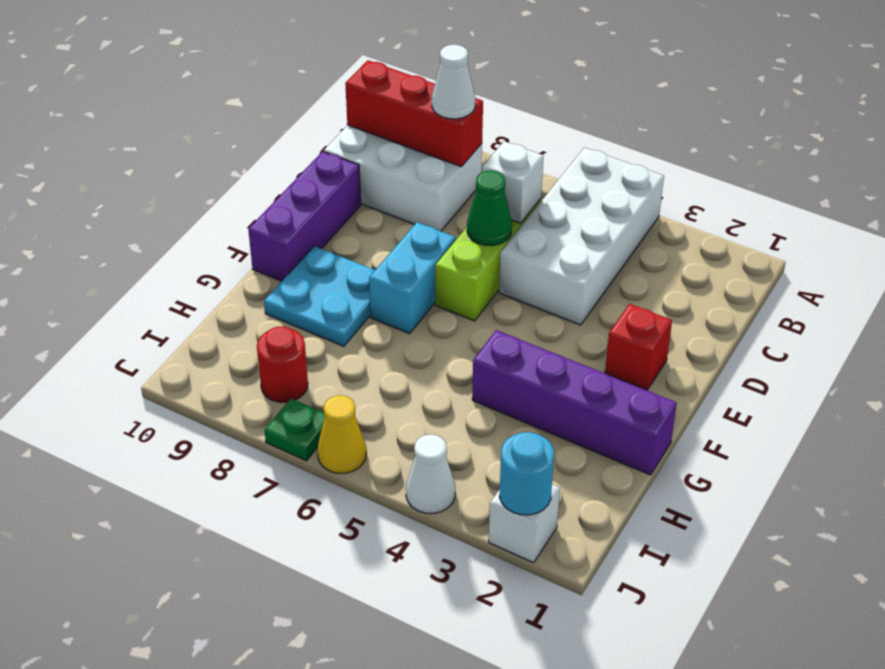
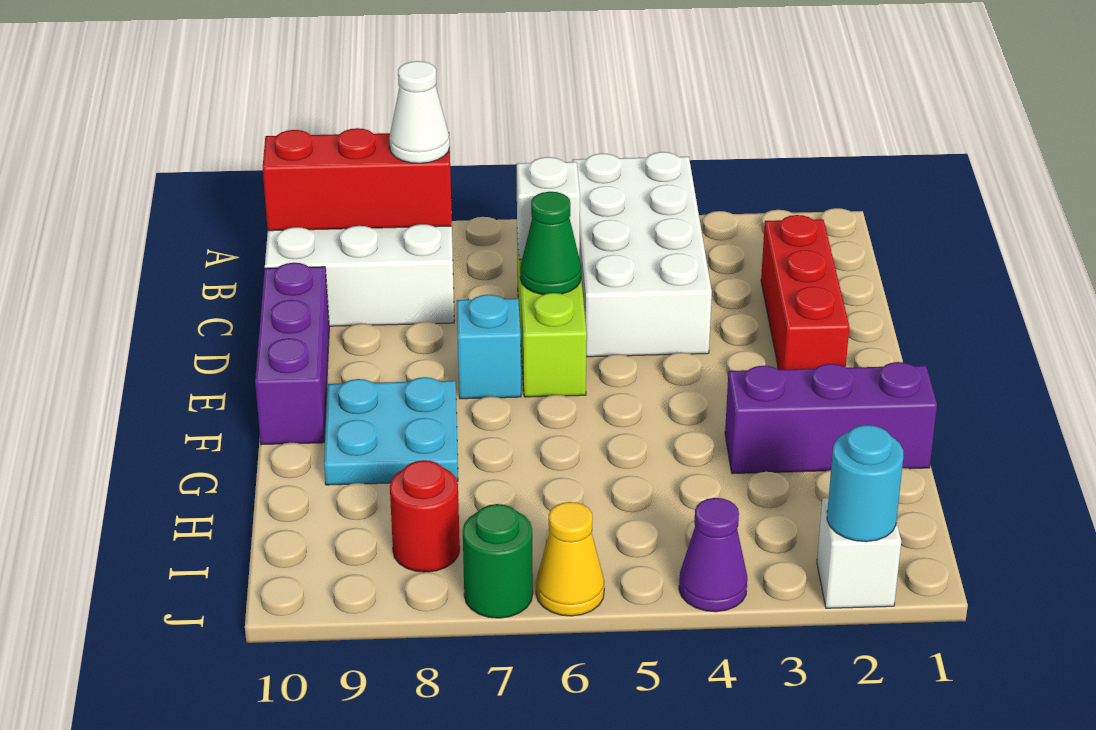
red 1x1 brick [605,304,672,390] -> red 1x3 brick [761,215,849,369]
cyan 1x2 brick [369,222,456,334] -> cyan 1x1 brick [457,295,521,399]
purple 1x4 brick [472,330,677,475] -> purple 1x3 brick [725,362,937,474]
white 1x1 cone [406,435,455,513] -> purple 1x1 cone [679,498,747,612]
green 1x1 plate [265,399,325,461] -> green 1x1 round brick [463,504,533,618]

